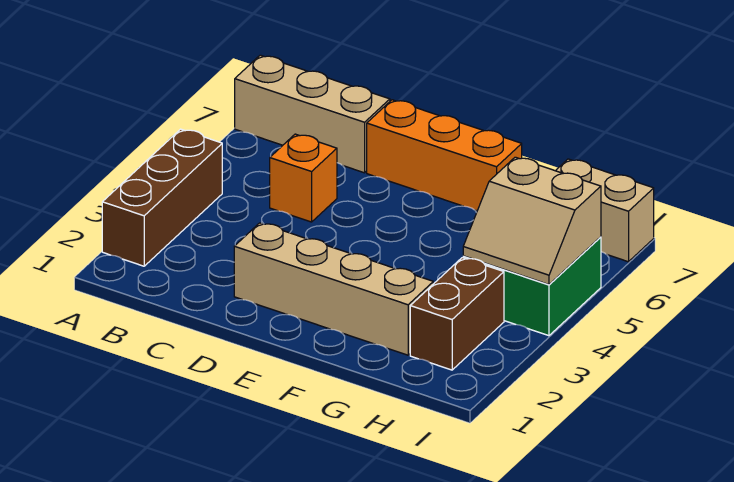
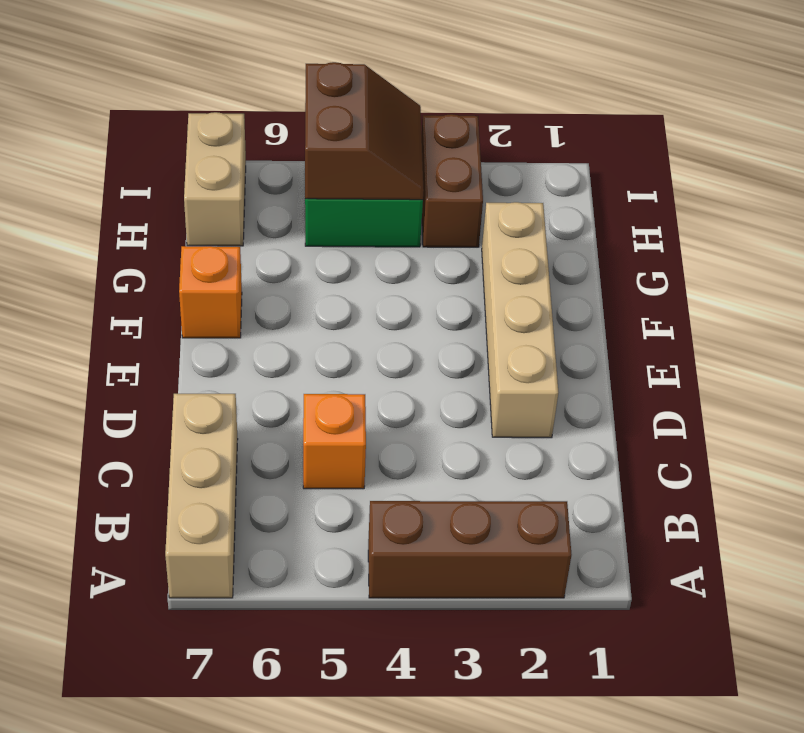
orange 1x3 brick [367,100,522,211] -> orange 1x1 brick [179,246,242,338]
brown 1x2 brick [410,258,504,370] -> brown 1x2 brick turned to [422,114,483,247]
tan 2x2 slope [463,157,601,285] -> brown 2x2 slope [305,62,424,200]

